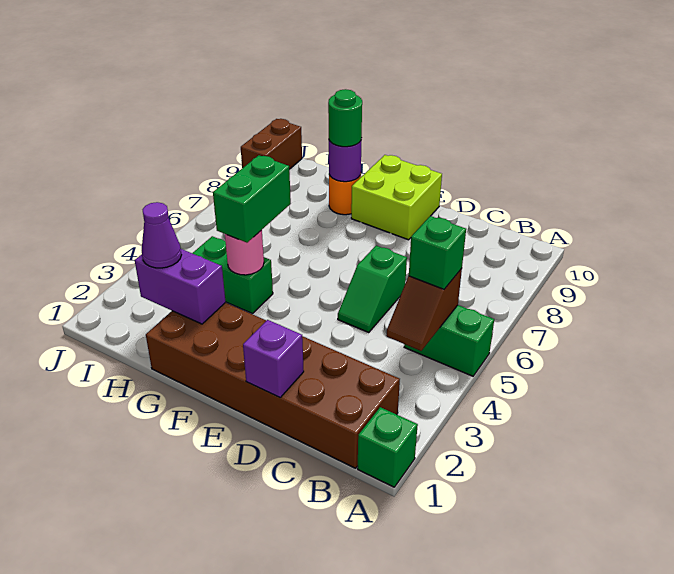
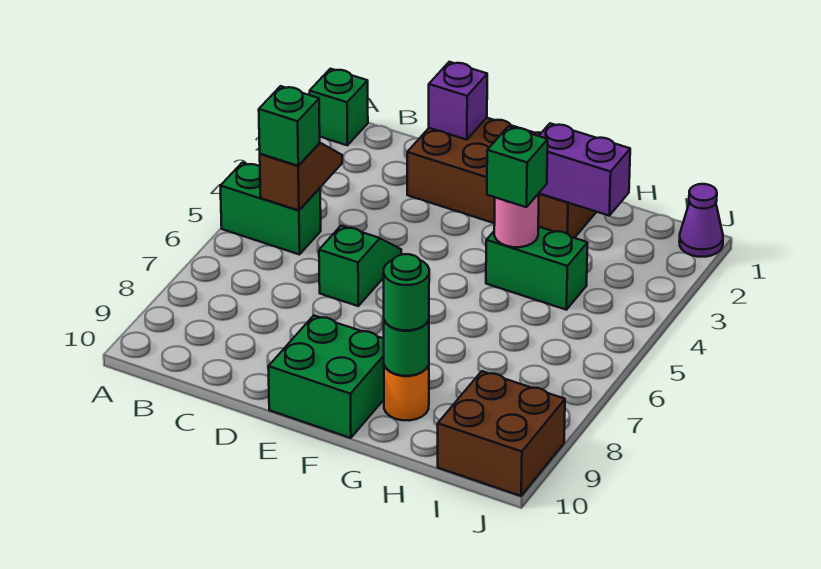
brown 2x6 brick [146,303,400,468] -> brown 2x4 brick [407,118,596,238]
lime 2x2 brick [351,155,442,240] -> green 2x2 brick [268,315,384,438]
green 1x2 brick [213,155,291,243] -> green 1x1 brick [487,127,548,207]
purple 1x1 round brick [329,138,362,182] -> green 1x1 round brick [384,320,429,376]
purple 1x1 cone [142,202,181,268] -> purple 1x1 cone moved to [679,184,723,257]
brown 1x2 brick [241,119,302,169] -> brown 2x2 brick [438,371,565,496]

